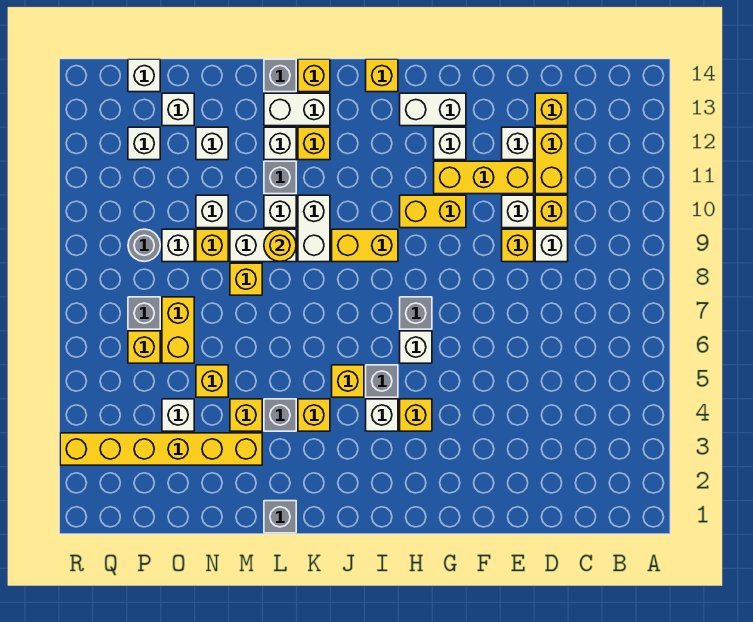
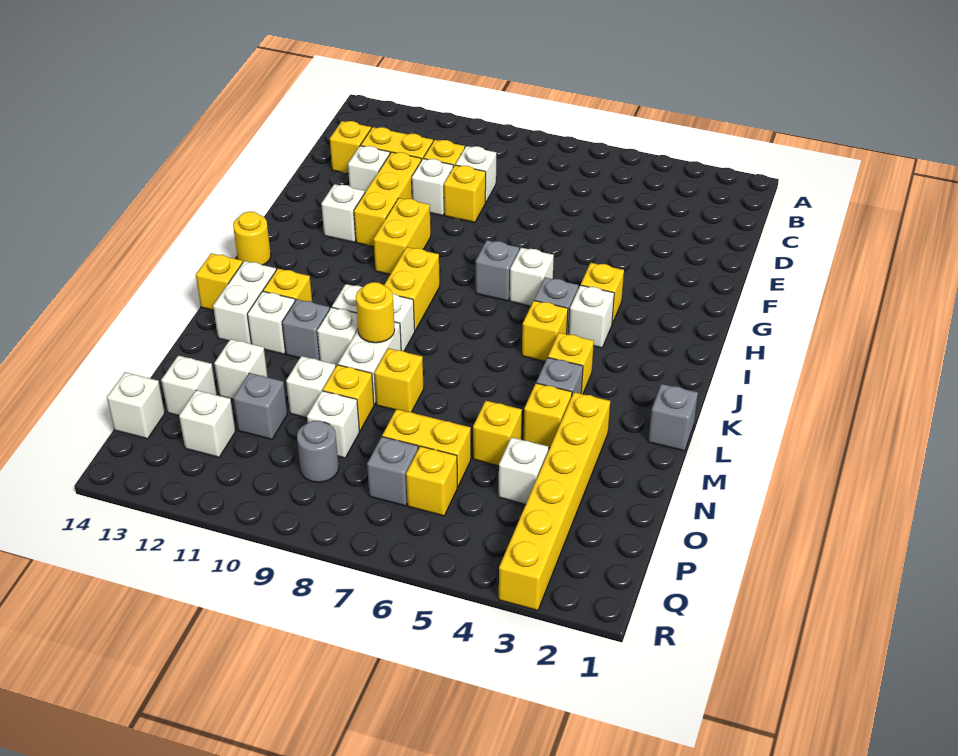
white 1x2 brick [400,93,466,126] -> none
yellow 1x1 brick [366,59,398,92] -> yellow 1x1 round brick [233,212,271,265]
grey 1x1 brick [264,59,296,92] -> grey 1x1 brick moved to [233,373,287,439]

